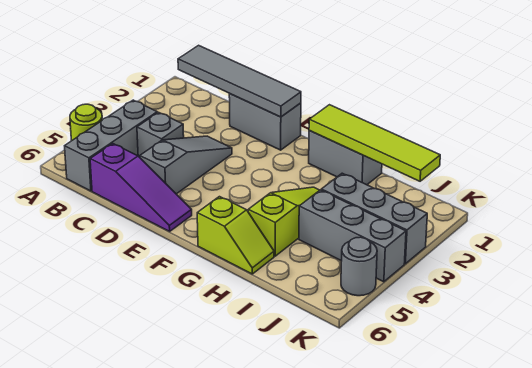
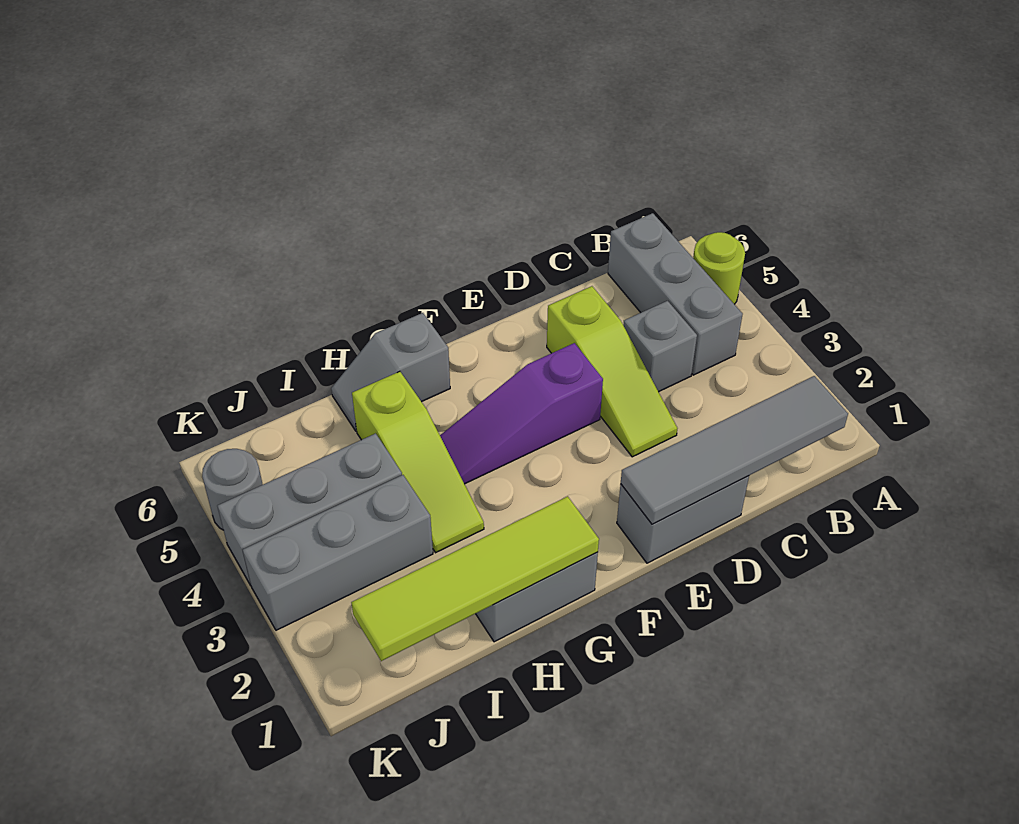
purple 1x3 slope [90,143,192,231] -> purple 1x3 slope moved to [440,343,603,484]
grey 1x3 slope [140,136,232,194] -> lime 1x3 slope [547,286,677,457]
lime 1x2 slope [197,197,274,274] -> grey 1x2 slope [331,313,450,431]

